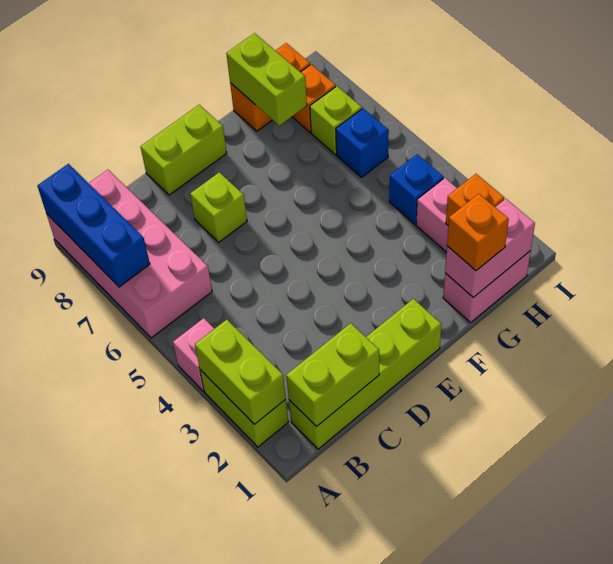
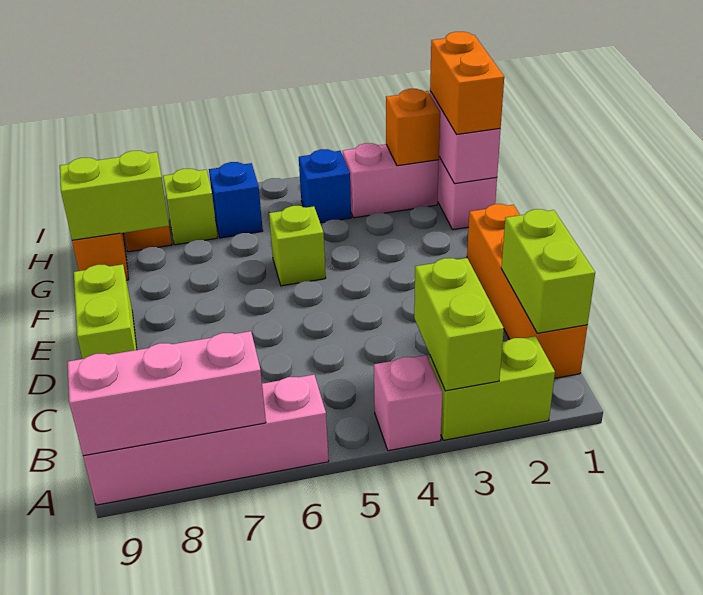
lime 1x2 brick [195,320,286,424] -> lime 1x2 brick turned to [414,258,504,391]
pink 2x4 brick [47,170,212,338] -> pink 1x4 brick [83,375,329,505]
blue 1x3 brick [37,164,150,287] -> pink 1x3 brick [68,331,266,456]
lime 1x4 brick [289,299,441,449] -> orange 1x4 brick [467,204,587,378]
lime 1x1 brick [190,172,247,242] -> lime 1x1 brick moved to [269,206,326,286]
orange 1x1 brick [447,194,509,271] -> orange 1x2 brick [430,32,504,135]

